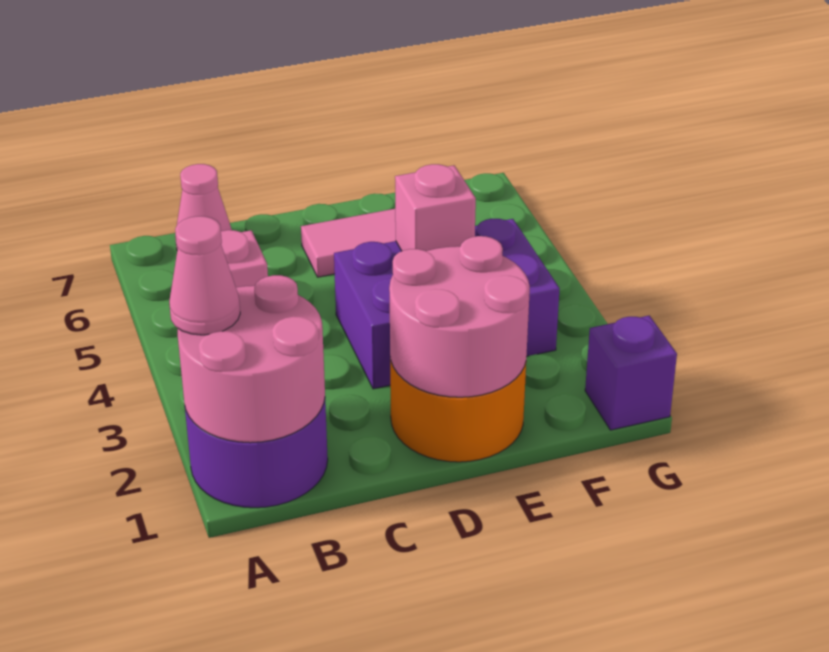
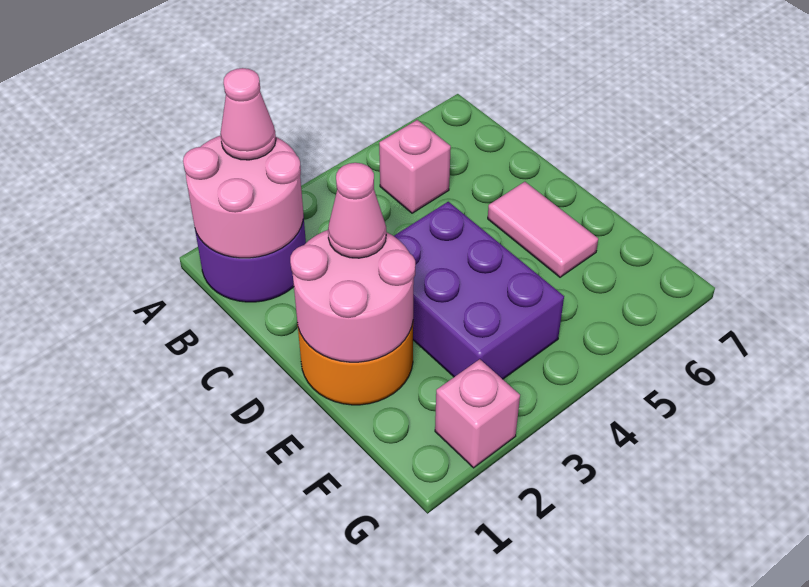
pink 1x1 cone [175,164,232,250] -> pink 1x1 cone moved to [328,163,386,258]
pink 1x1 brick [395,164,476,251] -> pink 1x1 brick moved to [435,359,520,468]
purple 1x1 brick [585,316,677,430] -> none

